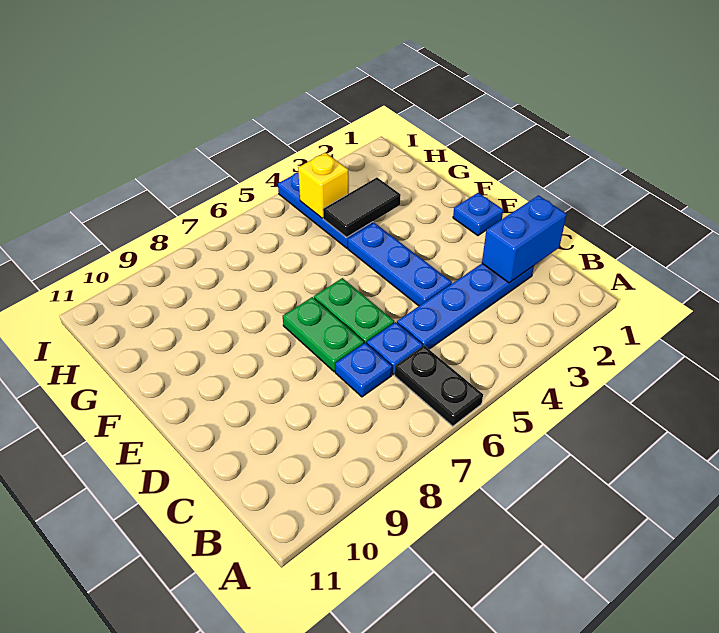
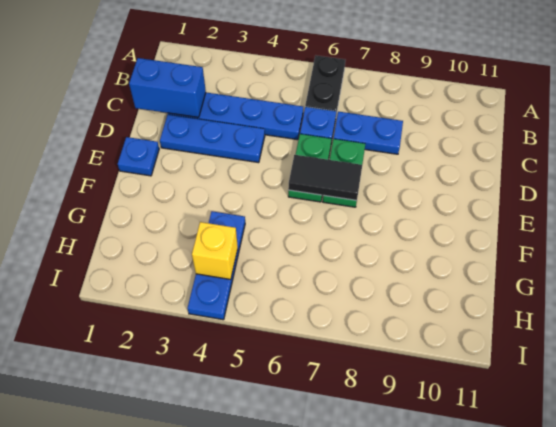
blue 1x1 plate [335,343,392,397] -> blue 1x2 plate [333,112,403,154]
blue 1x3 plate [348,223,452,306] -> blue 1x3 plate turned to [160,115,265,163]
black 1x2 tile [323,178,401,238] -> black 1x2 tile moved to [288,155,362,200]

